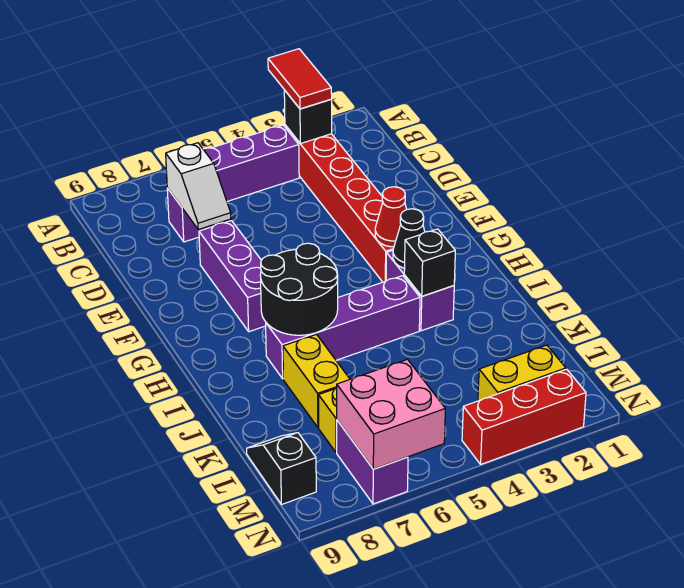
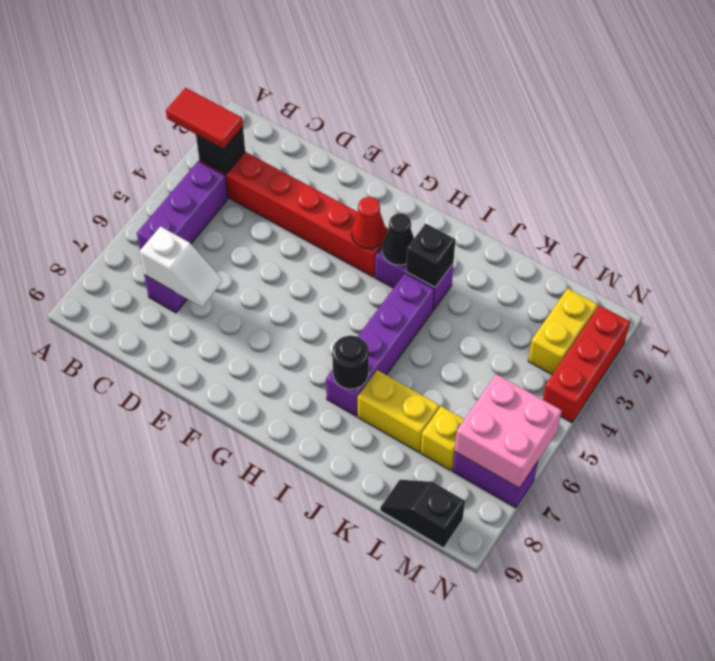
purple 1x3 brick [199,221,266,332] -> none
black 2x2 round brick [260,243,338,335] -> black 1x1 round brick [332,336,369,389]

